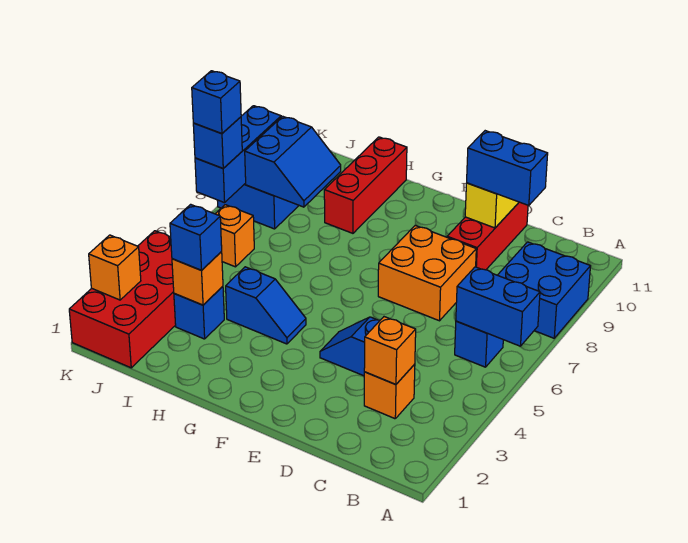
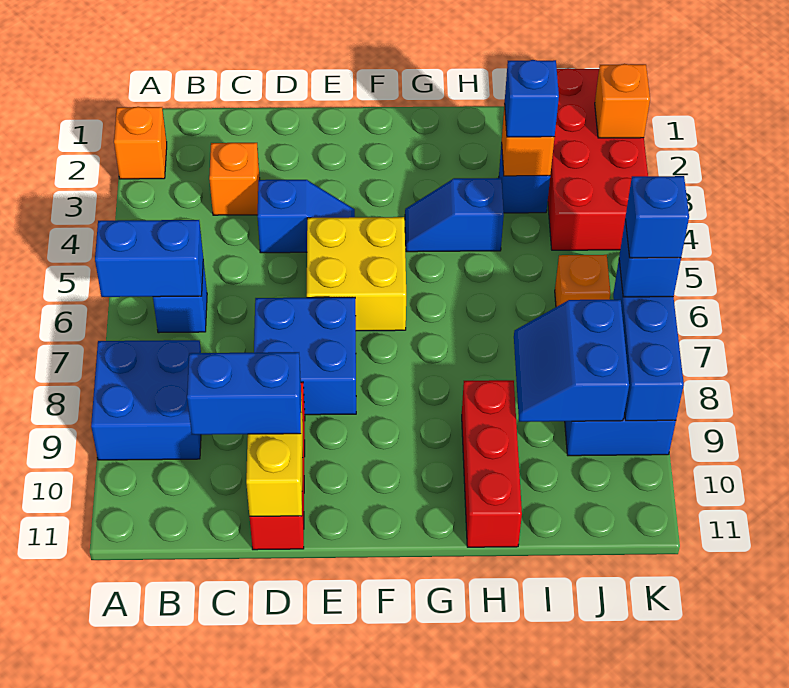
orange 1x1 brick [364,317,416,384] -> orange 1x1 brick moved to [114,107,167,179]
orange 2x2 brick [378,225,476,321] -> blue 2x2 brick [254,297,356,415]
none -> yellow 2x2 brick [307,217,406,331]

